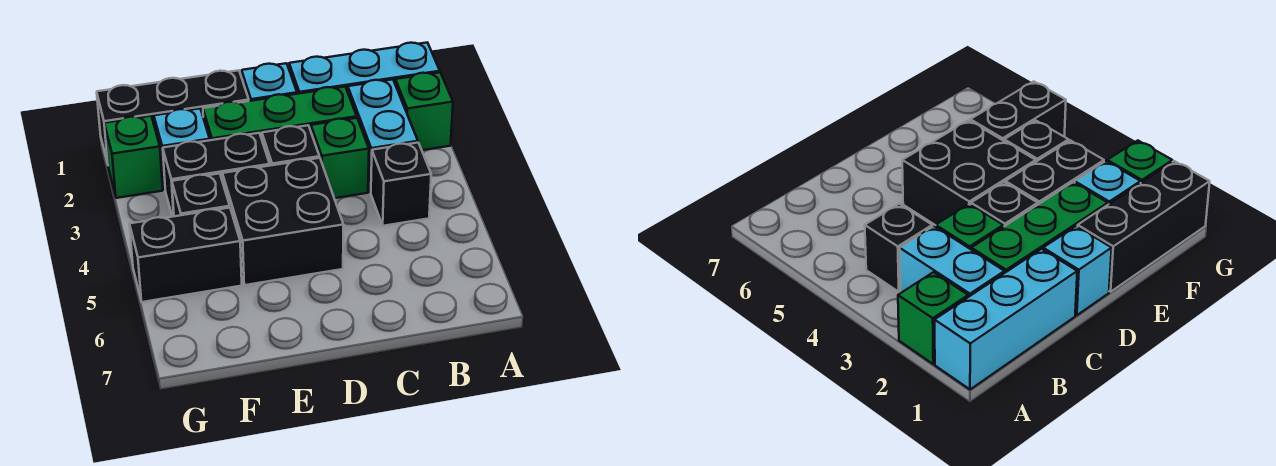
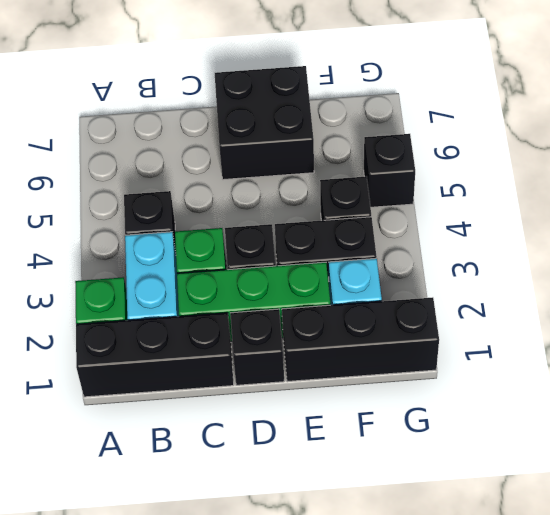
cyan 1x3 brick [289,43,440,94] -> black 1x3 brick [76,313,234,397]
cyan 1x1 brick [242,63,297,101] -> black 1x1 brick [230,309,284,385]
black 2x2 brick [222,158,343,285] -> black 2x2 brick moved to [215,66,314,180]
black 1x2 brick [130,208,242,302] -> black 1x1 brick [364,134,415,207]
green 1x1 brick [104,116,163,198] -> none

